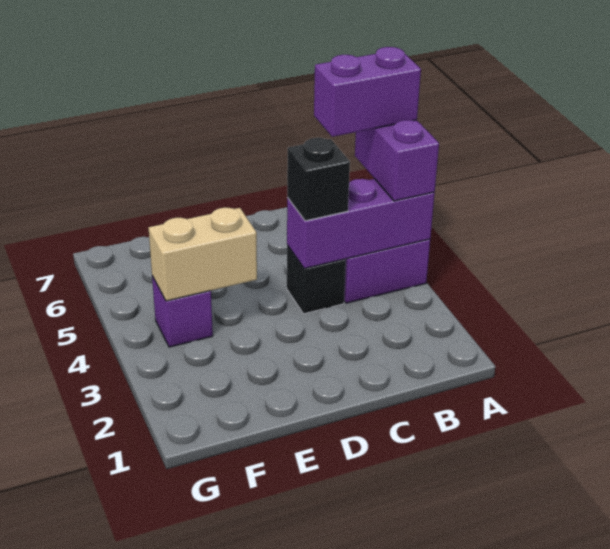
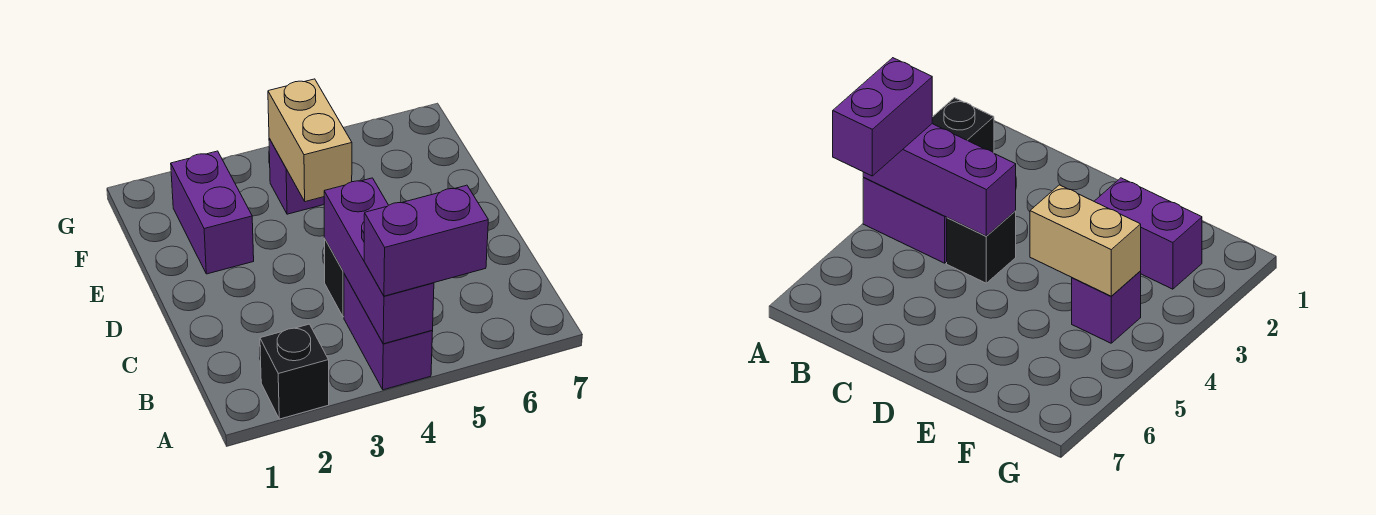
purple 1x2 brick [314,47,421,137] -> purple 1x2 brick moved to [171,151,254,274]
black 1x1 brick [287,138,350,221] -> black 1x1 brick moved to [260,324,329,419]

